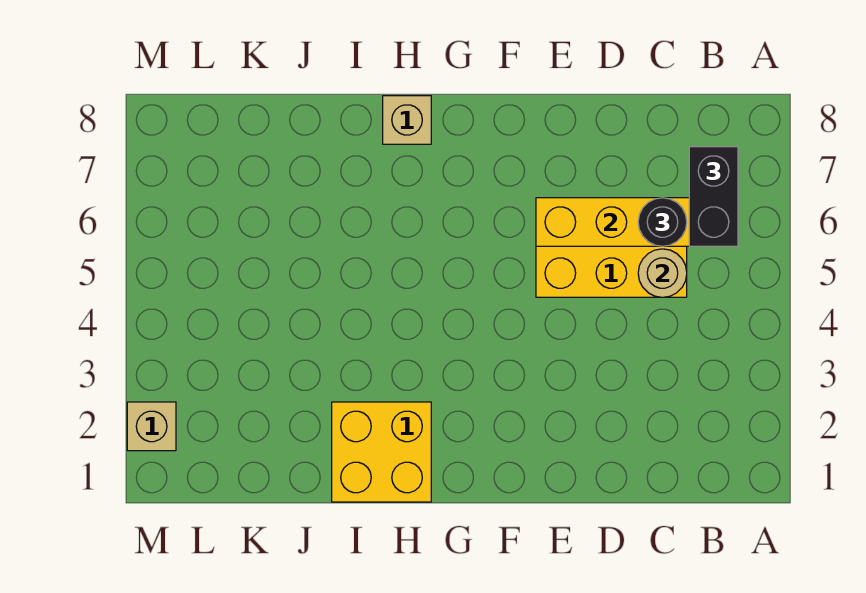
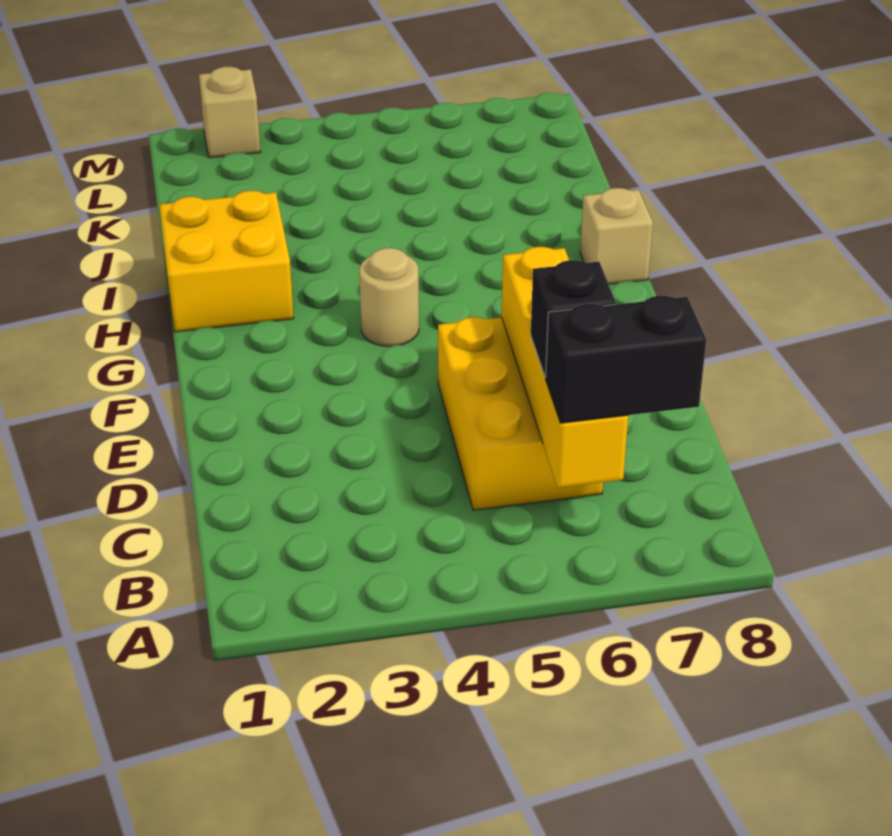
tan 1x1 round brick [638,249,687,297] -> tan 1x1 round brick moved to [359,248,419,346]
black 1x1 round brick [638,198,687,246] -> black 1x1 brick [531,260,616,377]

